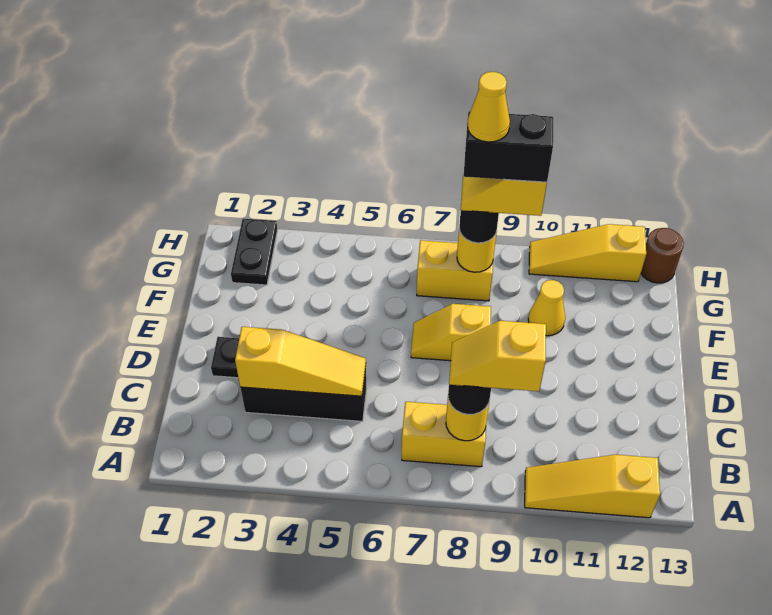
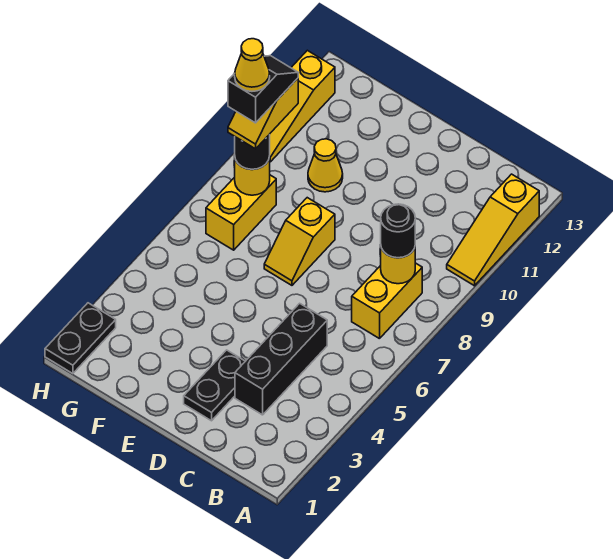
yellow 1x2 slope [449,321,546,391] -> none
yellow 1x3 slope [235,327,366,396] -> none
black 1x2 plate [231,219,277,285] -> black 1x2 plate turned to [45,303,116,374]
black 1x2 brick [464,111,553,182] -> black 1x2 slope [228,56,298,123]
brown 1x1 round brick [641,228,684,283] -> none

